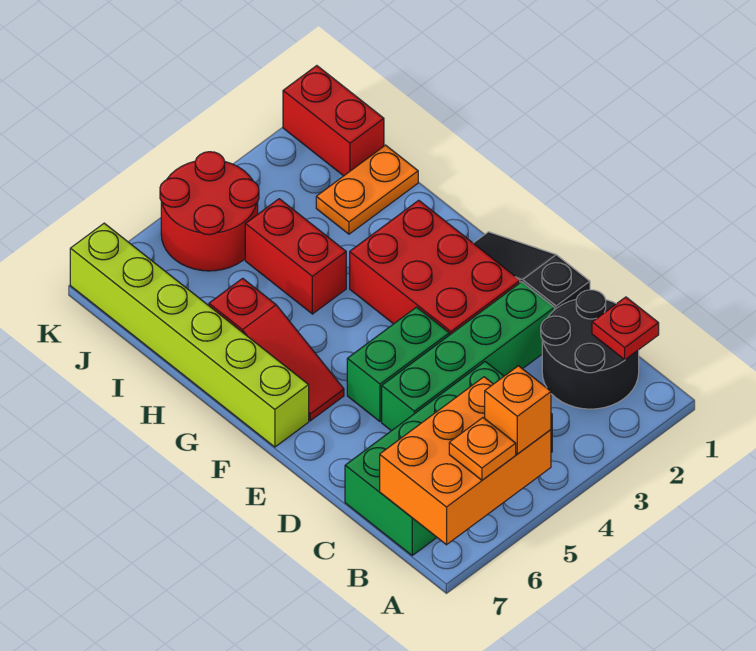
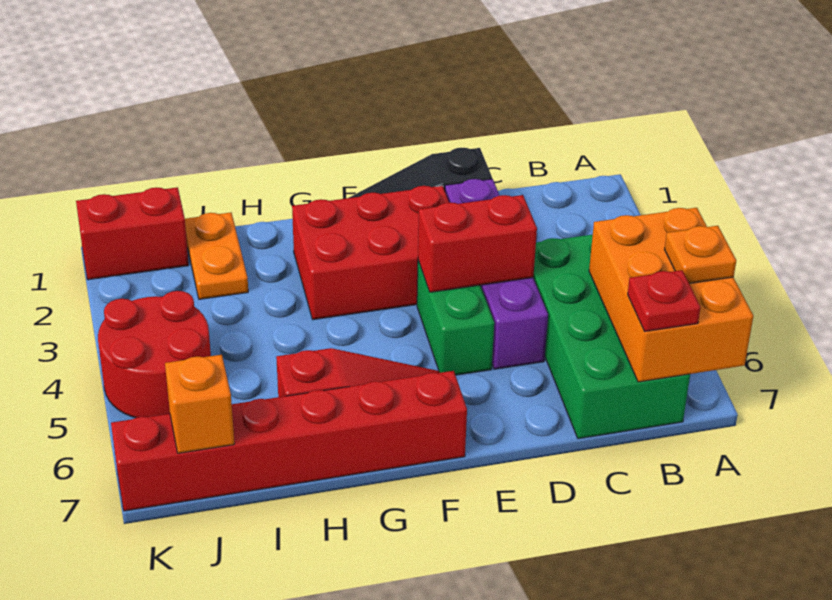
orange 1x1 brick [485,366,551,454] -> orange 1x1 brick moved to [165,355,234,453]
black 2x2 round brick [541,290,639,409] -> none
red 1x1 plate [592,297,659,360] -> red 1x1 plate moved to [628,270,700,331]
green 1x4 brick [382,282,554,431] -> purple 1x4 brick [445,179,548,369]
lime 1x6 brick [70,223,309,447] -> red 1x6 brick [111,371,467,511]
red 1x2 brick [245,199,346,314] -> red 1x2 brick moved to [418,195,537,292]

